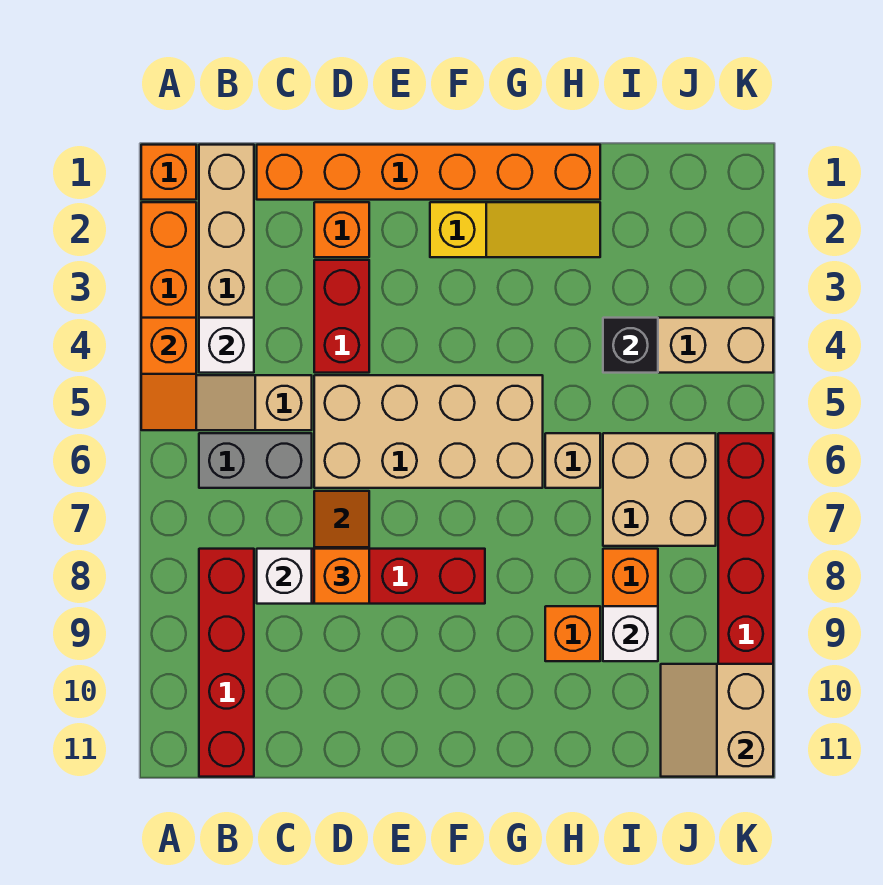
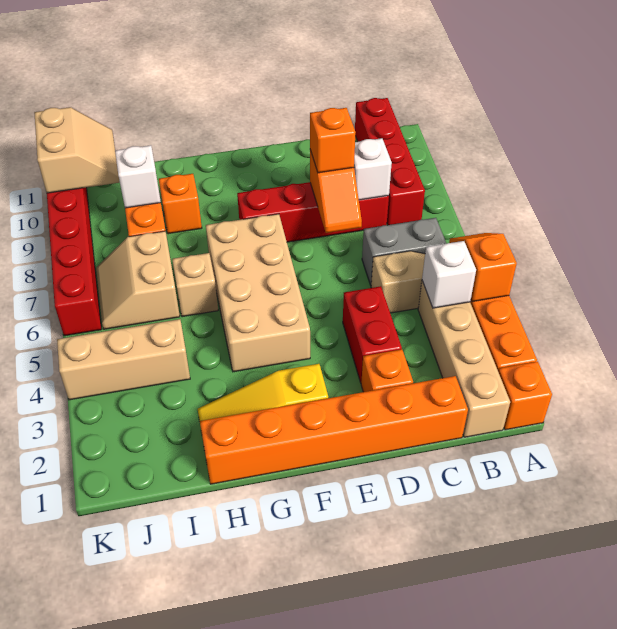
tan 2x4 brick [314,375,543,488] -> tan 2x4 brick turned to [206,214,310,372]
black 1x1 brick [603,318,658,373] -> none
tan 2x2 brick [603,433,716,546] -> tan 2x2 slope [96,231,180,329]

